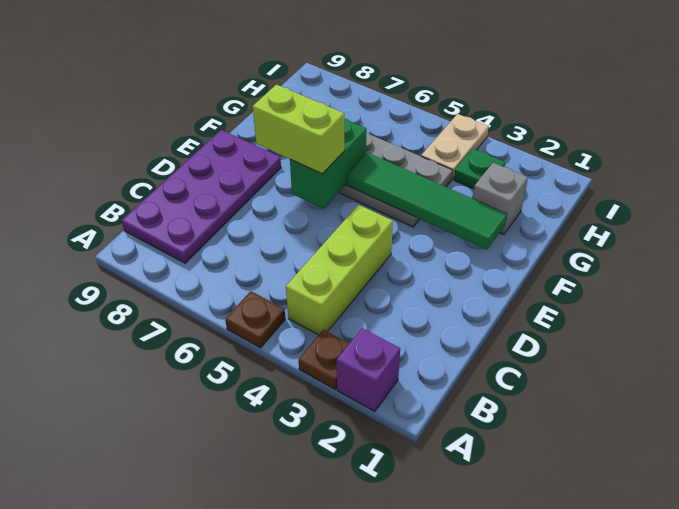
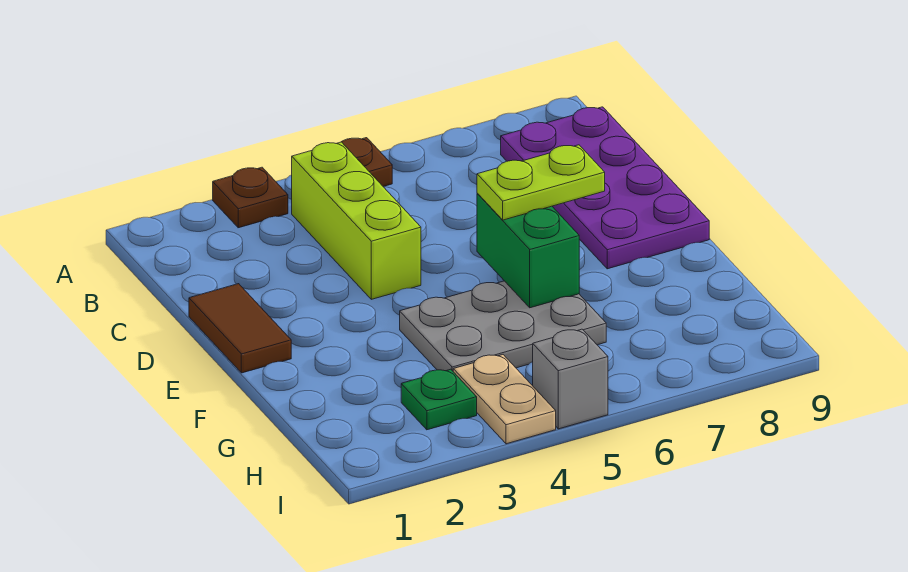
purple 1x1 brick [337,328,400,412] -> none
none -> brown 1x2 tile [189,284,291,373]
lime 1x2 brick [253,85,344,174] -> lime 1x2 plate [477,145,605,220]
green 1x4 tile [347,153,507,249] -> none
grey 1x1 brick [473,163,528,234] -> grey 1x1 brick moved to [533,329,608,429]

